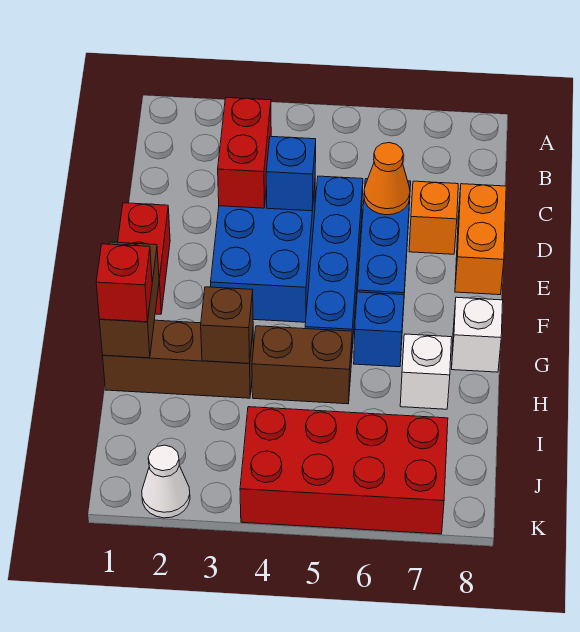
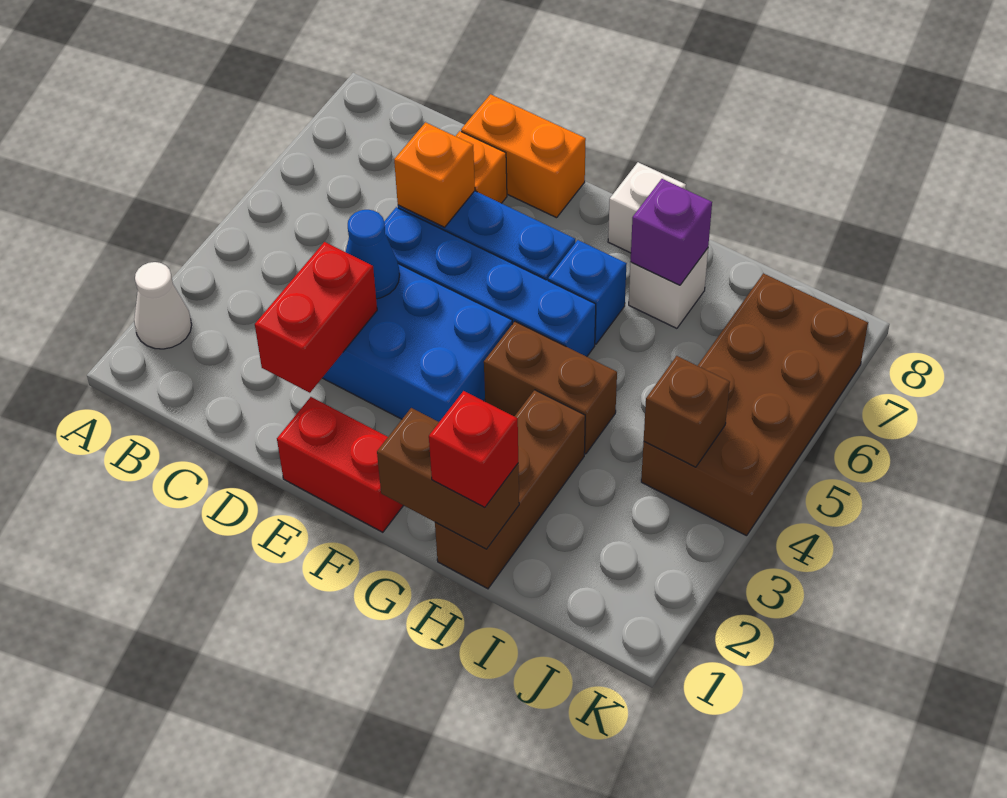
red 1x2 brick [218,98,271,208] -> red 1x2 brick turned to [255,242,377,393]
blue 1x1 brick [266,136,316,211] -> blue 1x1 cone [346,210,400,299]
orange 1x1 cone [364,143,410,215] -> orange 1x1 brick [394,122,475,227]
brown 1x1 brick [201,287,253,363] -> brown 1x1 brick moved to [644,356,730,467]
brown 1x2 brick [252,326,352,404] -> brown 1x2 brick turned to [484,322,617,454]
none -> purple 1x1 brick [631,179,712,285]
red 2x4 brick [240,407,448,534] -> brown 2x4 brick [641,274,868,536]
white 1x1 cone [142,445,190,518] -> white 1x1 cone moved to [134,262,192,349]

